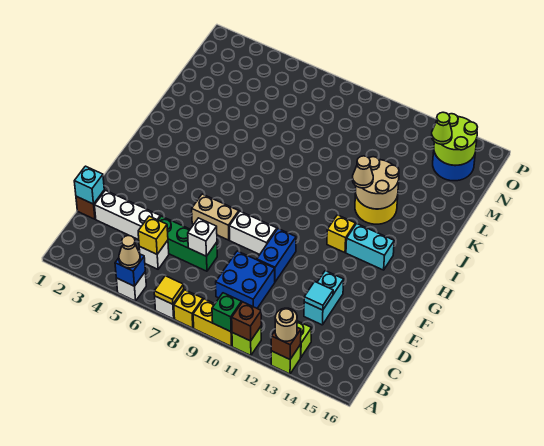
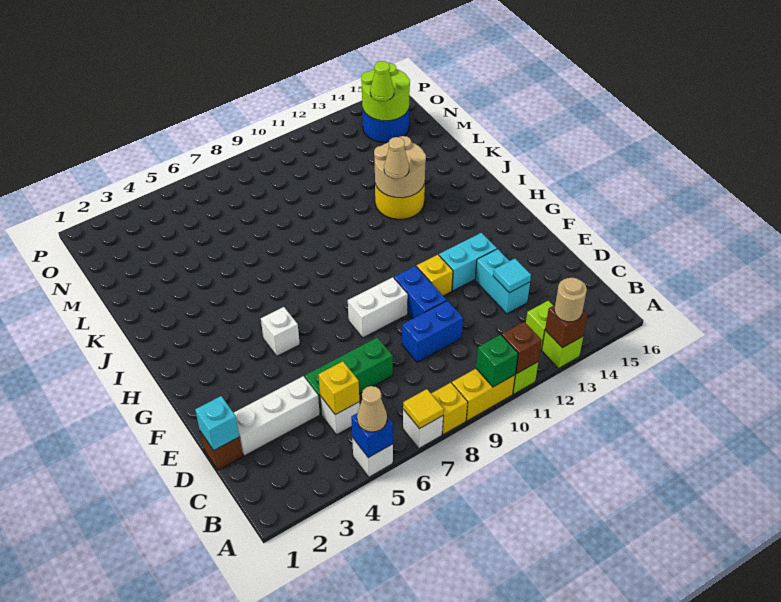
blue 2x2 brick [216,251,275,308] -> blue 1x2 brick [402,301,463,362]
white 1x1 brick [188,218,217,256] -> white 1x1 brick moved to [261,307,300,356]
tan 1x2 brick [192,194,239,240] -> none
yellow 1x1 brick [327,215,356,253] -> yellow 1x1 brick moved to [417,255,453,296]
cyan 1x2 brick [346,224,394,270] -> cyan 1x2 brick moved to [439,233,497,291]

